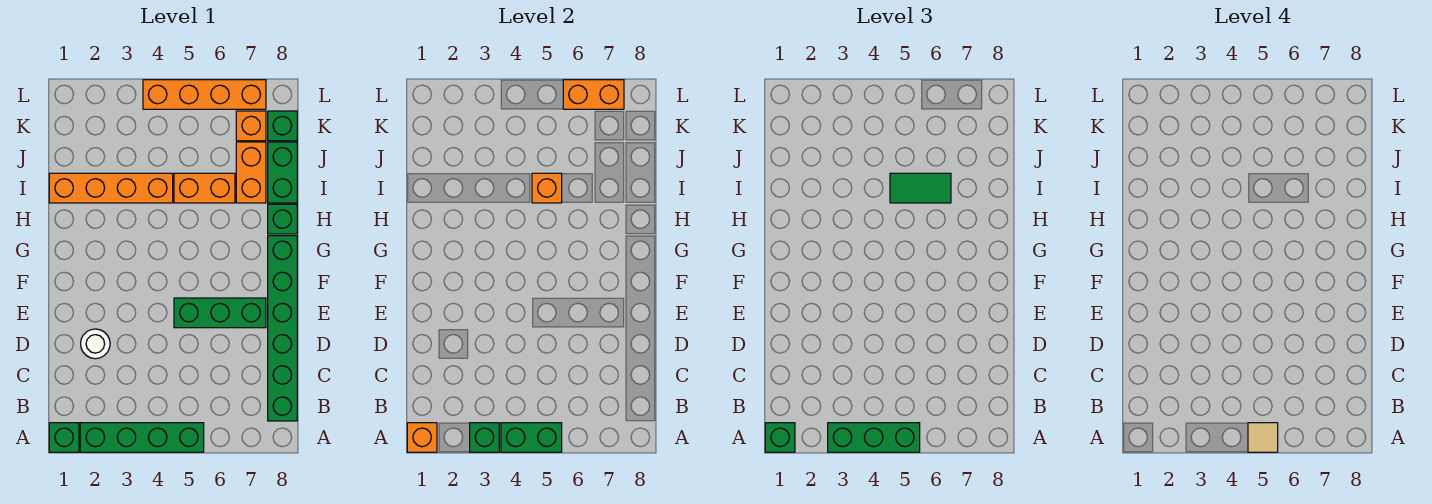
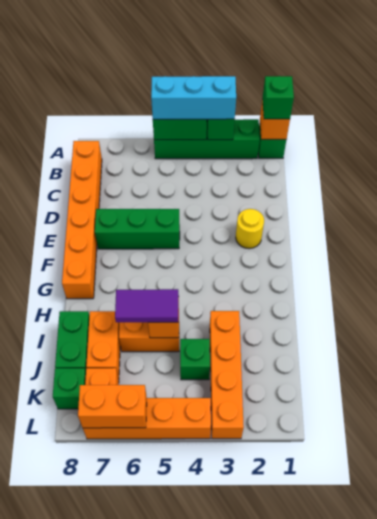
green 1x3 brick [828,423,920,452] -> cyan 1x3 brick [151,76,236,119]
tan 1x1 tile [1248,423,1278,452] -> none
green 1x6 brick [268,236,297,421] -> orange 1x6 brick [62,141,102,299]
white 1x1 round brick [81,329,110,359] -> none
none -> yellow 1x1 round brick [236,209,264,249]
green 1x1 brick [268,204,297,234] -> green 1x1 brick moved to [180,339,210,380]
orange 1x4 brick [49,173,173,203] -> orange 1x4 brick turned to [210,311,244,439]
green 1x2 tile [890,173,951,203] -> purple 1x2 tile [115,289,179,322]

